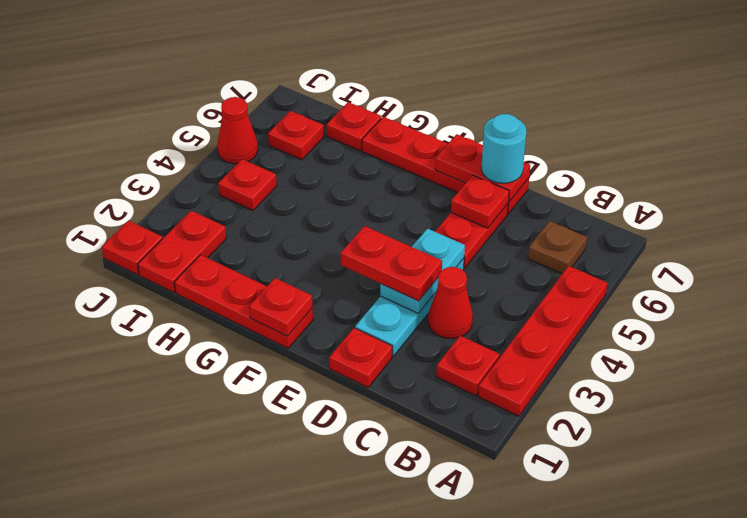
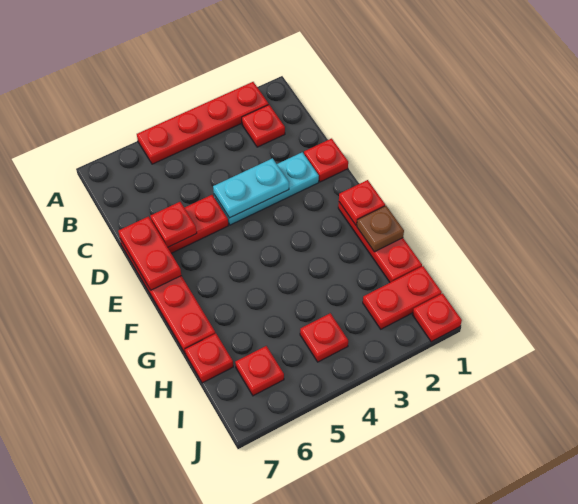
brown 1x1 plate [528,221,587,274] -> brown 1x1 plate moved to [357,206,404,252]
red 1x1 cone [428,267,473,338] -> none
red 1x2 plate [341,226,442,301] -> none
cyan 1x1 round brick [481,114,526,183] -> none
red 1x1 cone [217,97,258,164] -> none

